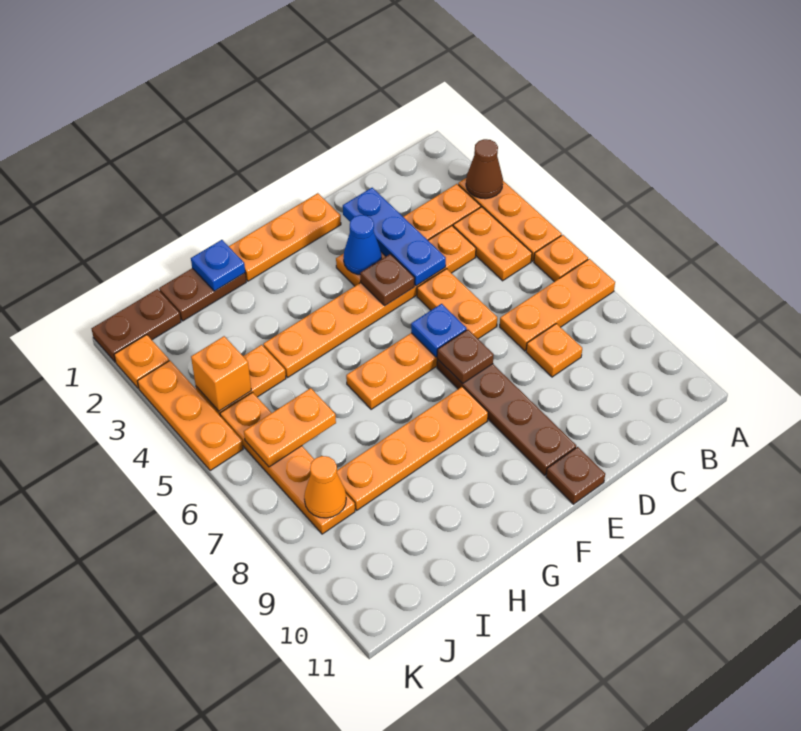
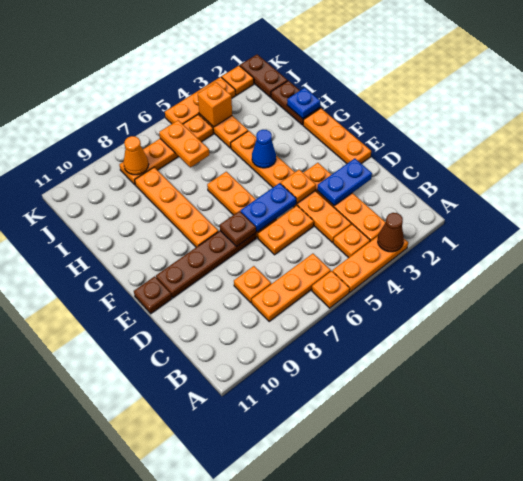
orange 1x3 plate [500,259,615,351] -> orange 1x3 plate turned to [252,254,331,321]
orange 1x2 plate [453,207,532,281] -> orange 1x1 plate [333,224,370,258]
blue 1x3 plate [343,188,446,286] -> blue 1x2 plate [317,158,372,205]
blue 1x1 cone [344,215,382,275] -> blue 1x1 cone moved to [252,129,276,168]
brown 1x1 plate [360,254,415,306] -> orange 1x1 plate [281,170,316,203]
blue 1x1 plate [411,304,467,357] -> blue 1x2 plate [240,183,296,232]

